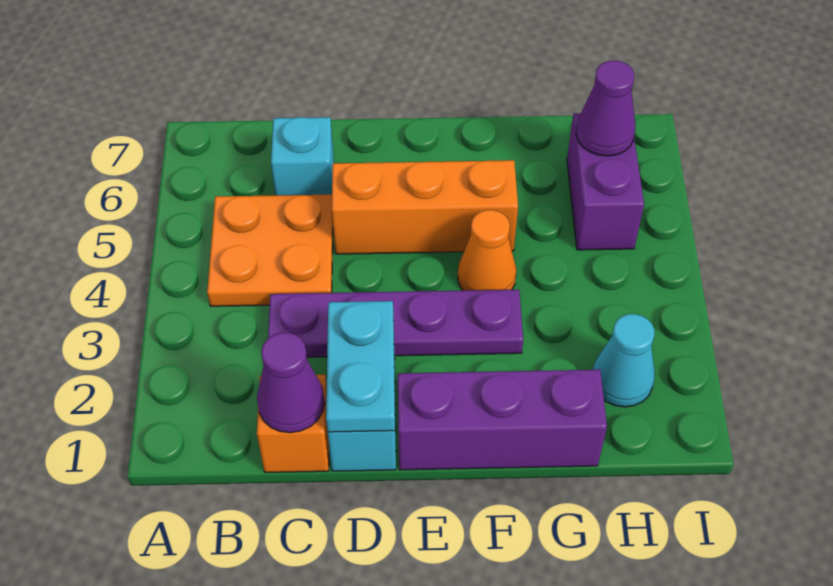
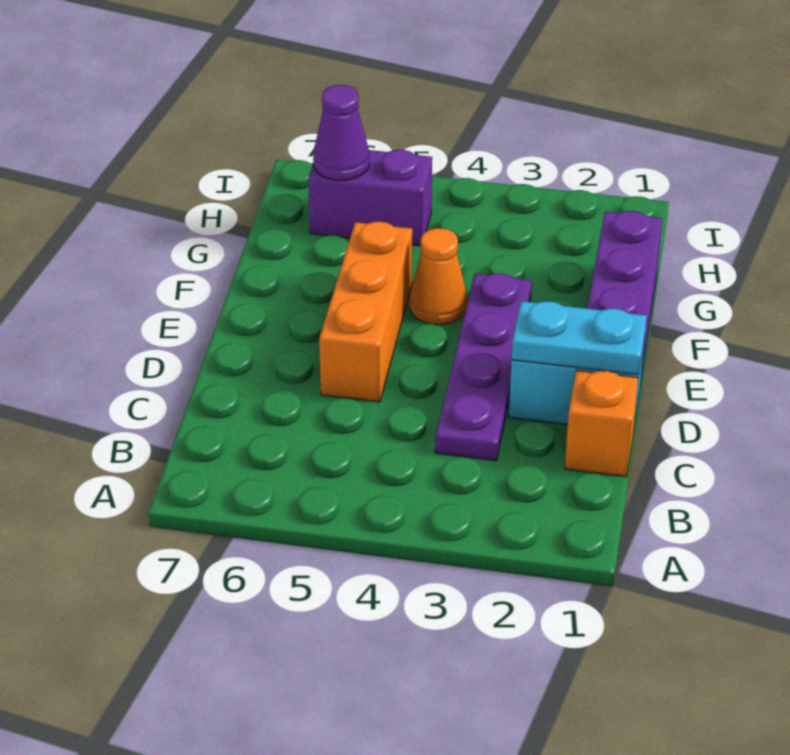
orange 2x2 plate [207,195,333,306] -> none
purple 1x1 cone [257,333,325,433] -> none
cyan 1x1 brick [271,117,334,195] -> none
cyan 1x1 cone [593,314,655,407] -> none

